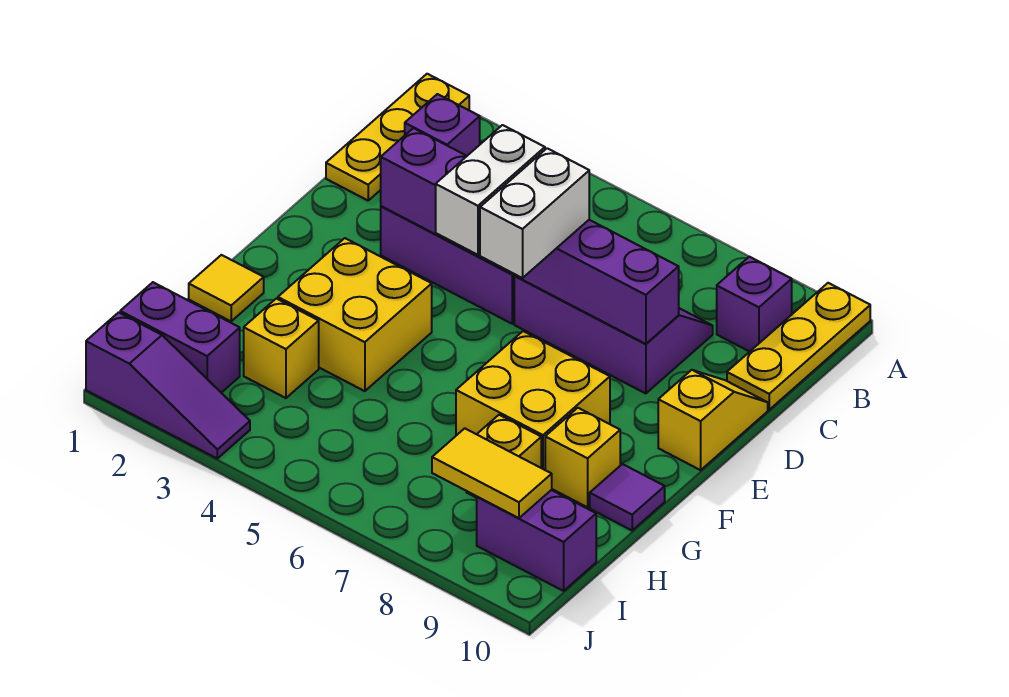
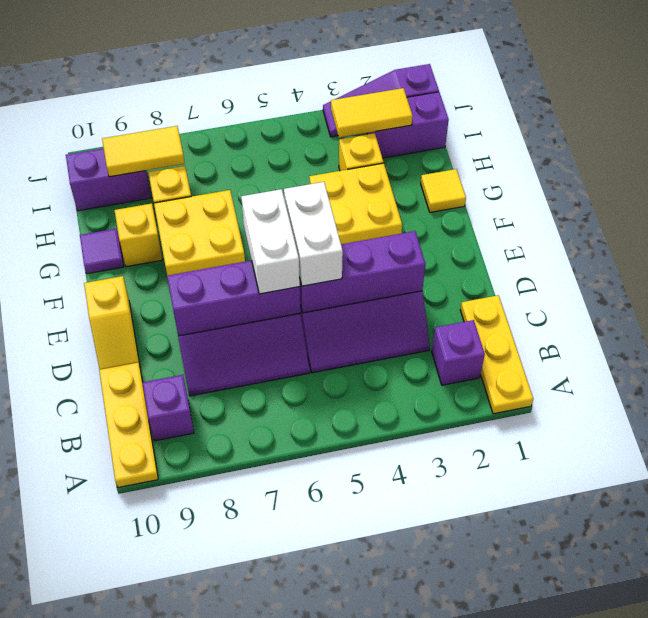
none -> yellow 1x2 tile [331,88,413,137]

